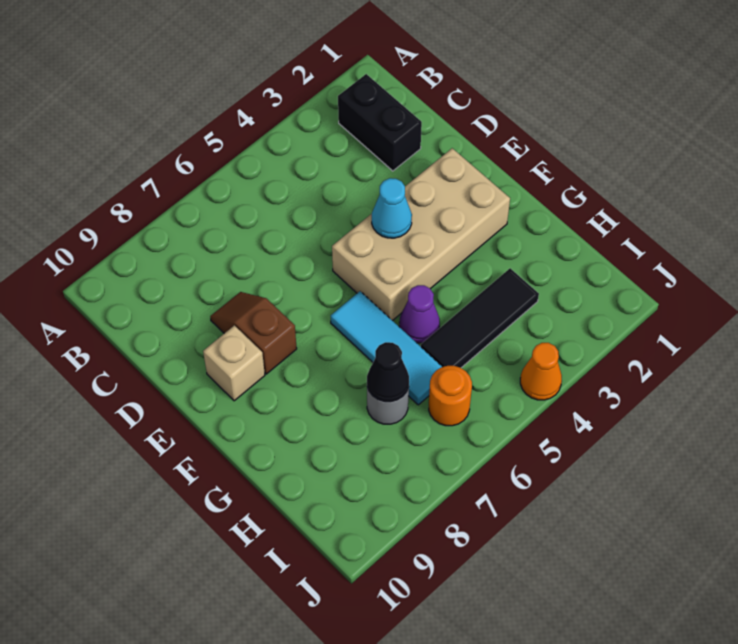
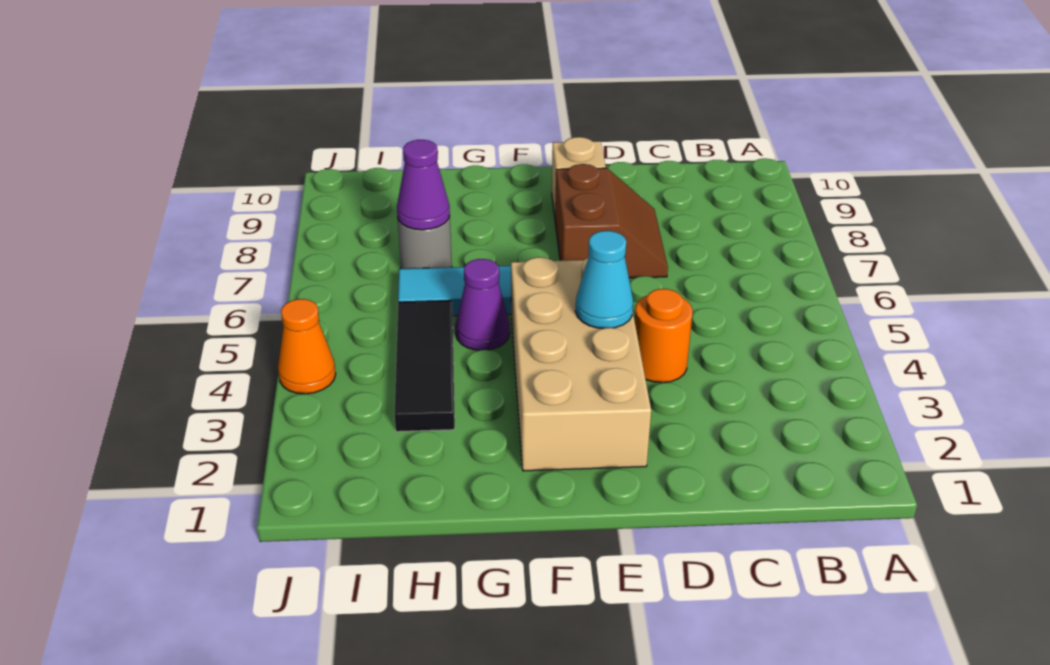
black 1x2 brick [338,74,422,171] -> none
brown 1x2 slope [210,292,297,374] -> brown 2x2 slope [555,164,668,278]
black 1x1 cone [367,342,409,402] -> purple 1x1 cone [397,140,450,230]
orange 1x1 round brick [429,366,472,426] -> orange 1x1 round brick moved to [635,289,692,383]

